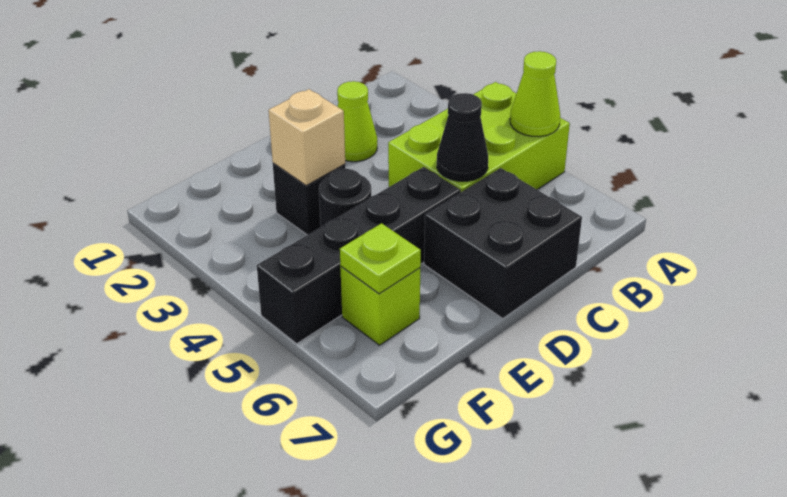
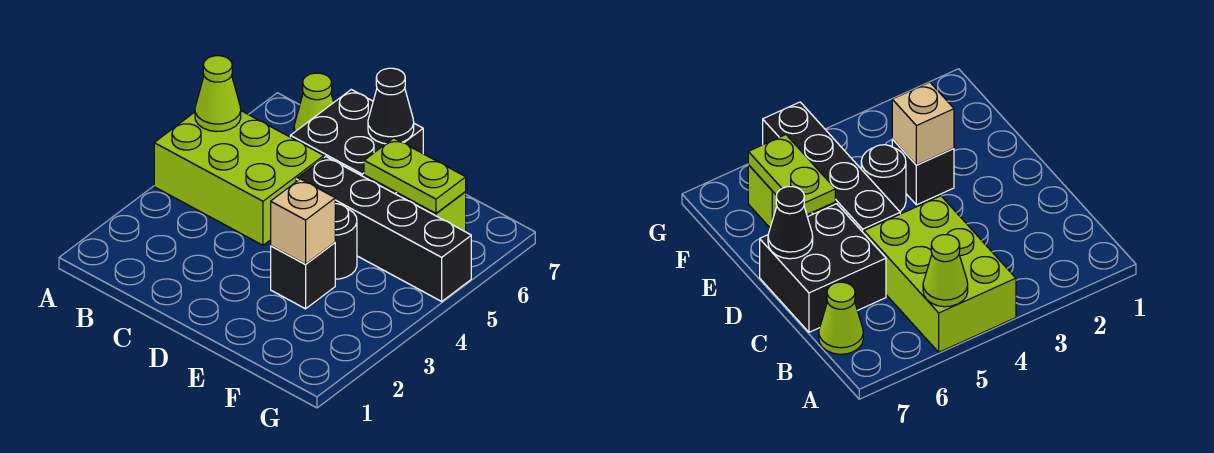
lime 1x1 cone [337,81,377,162] -> lime 1x1 cone moved to [294,73,334,132]
black 1x1 cone [437,93,488,181] -> black 1x1 cone moved to [368,68,414,144]
lime 1x1 plate [340,223,421,294] -> lime 1x2 plate [364,138,466,213]

